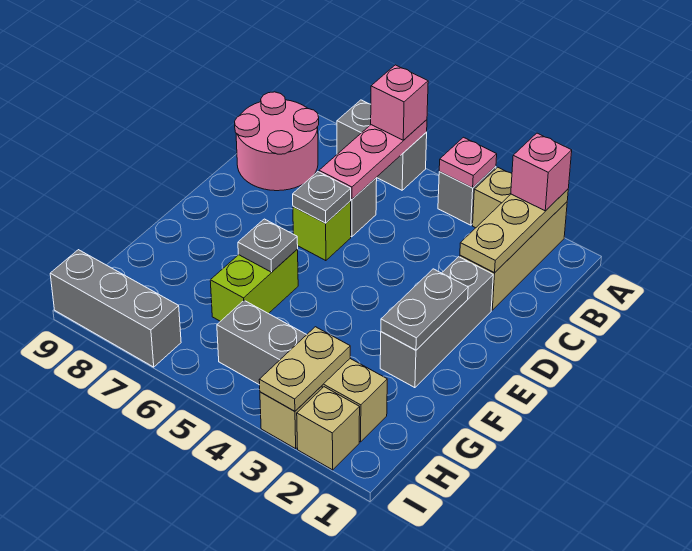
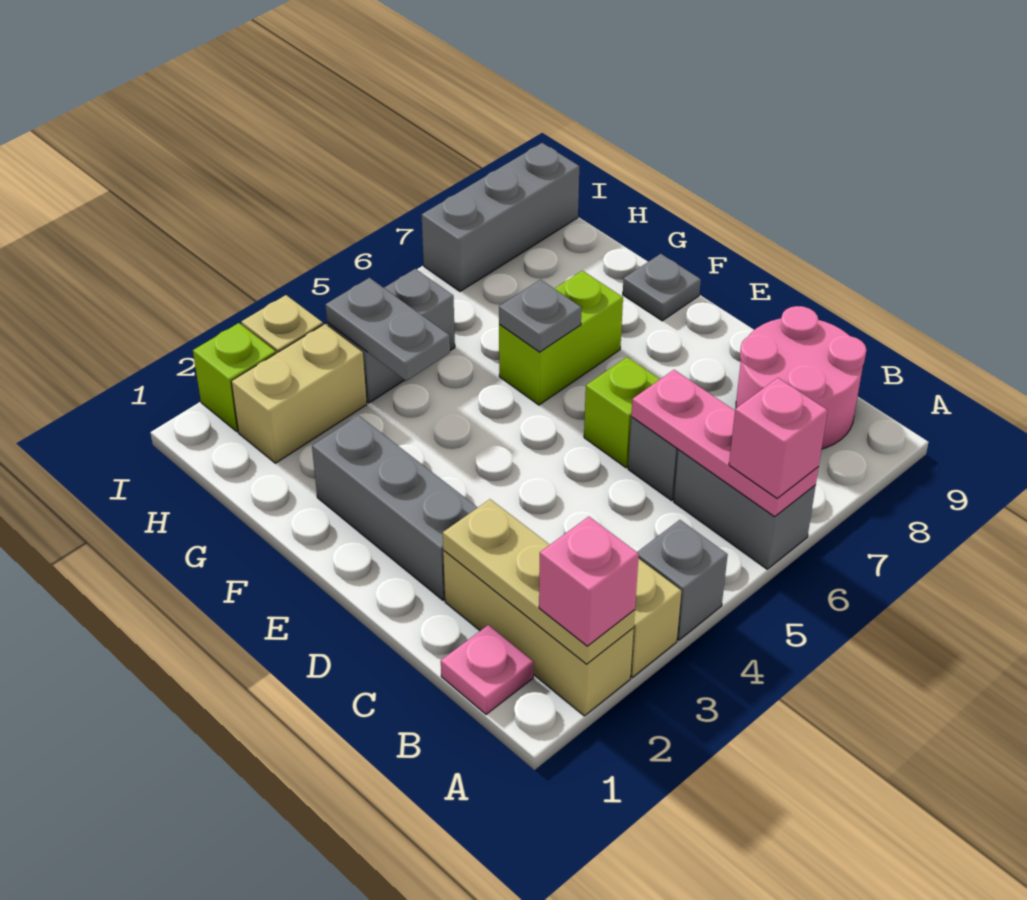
pink 1x1 plate [439,137,497,188] -> pink 1x1 plate moved to [441,625,534,714]
grey 1x2 brick [337,100,427,190] -> grey 1x2 brick turned to [674,450,816,569]
grey 1x1 plate [293,172,351,223] -> grey 1x1 plate moved to [623,254,701,321]
grey 1x2 plate [381,269,468,350] -> grey 1x2 plate moved to [325,278,450,381]
lime 1x2 brick [210,249,298,321] -> lime 1x2 brick turned to [499,271,623,405]
tan 1x2 plate [259,327,350,411] -> none
tan 1x1 brick [297,387,360,470] -> lime 1x1 brick [193,323,276,431]

